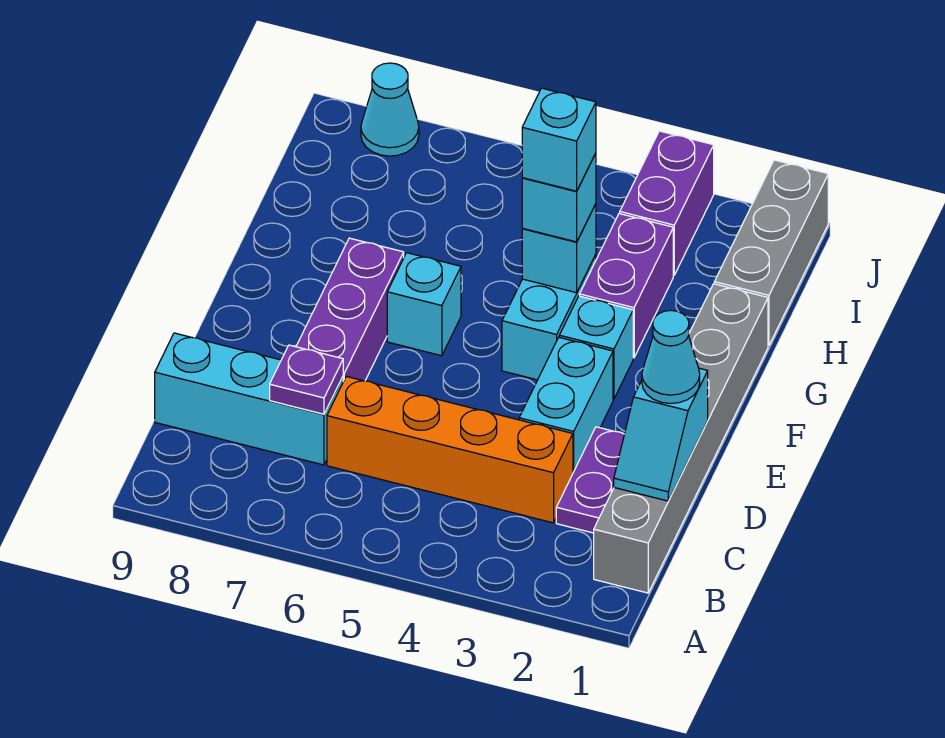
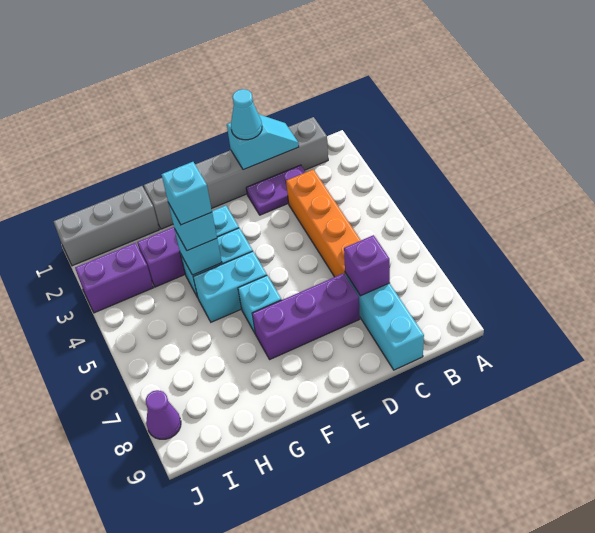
purple 1x1 plate [270,345,343,414] -> purple 1x1 brick [344,235,390,296]
cyan 1x2 brick [519,337,613,472] -> cyan 1x2 brick moved to [193,251,267,322]
cyan 1x1 cone [361,63,419,156] -> purple 1x1 cone [146,390,181,439]

